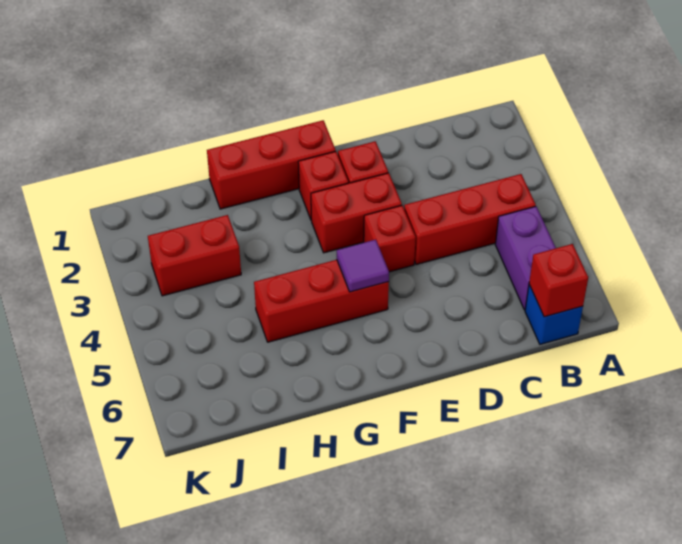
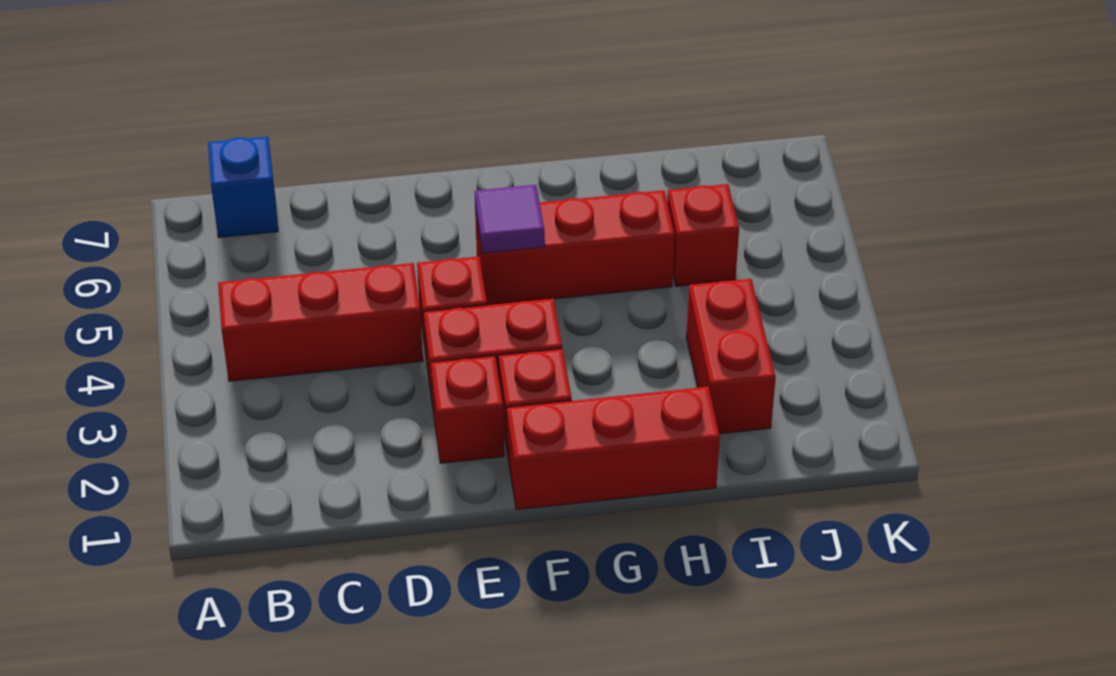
purple 1x2 brick [495,207,556,310] -> none
red 1x1 brick [529,244,588,317] -> red 1x1 brick moved to [667,184,739,287]
red 1x2 brick [148,215,241,296] -> red 1x2 brick turned to [686,279,776,434]

